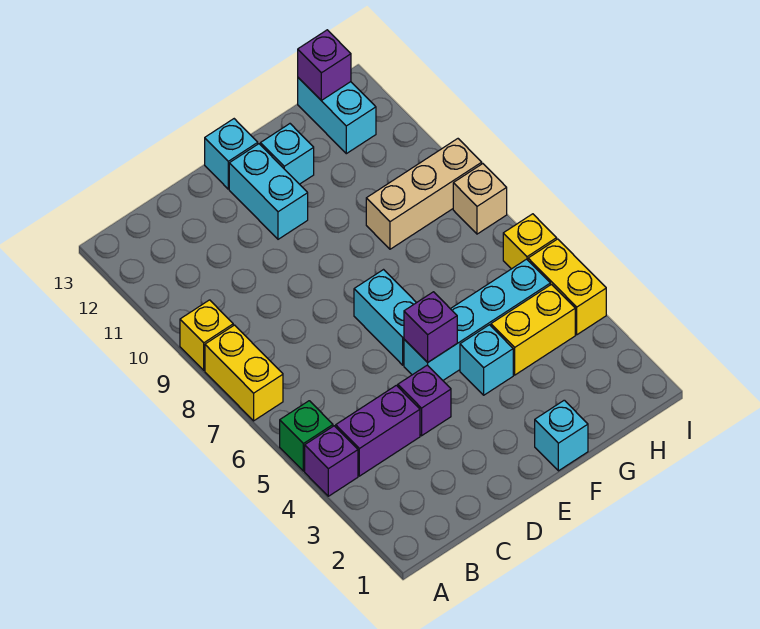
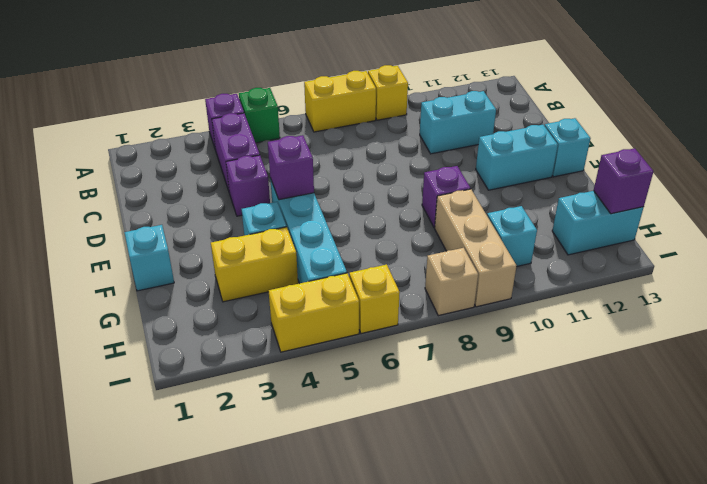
cyan 1x2 brick [354,270,416,365] -> cyan 1x2 brick moved to [420,91,496,154]
none -> purple 1x1 brick [422,166,470,228]
cyan 1x1 brick [260,124,314,184] -> cyan 1x1 brick moved to [487,206,537,266]
yellow 1x2 brick [491,285,575,375] -> yellow 1x2 brick turned to [211,227,298,302]

